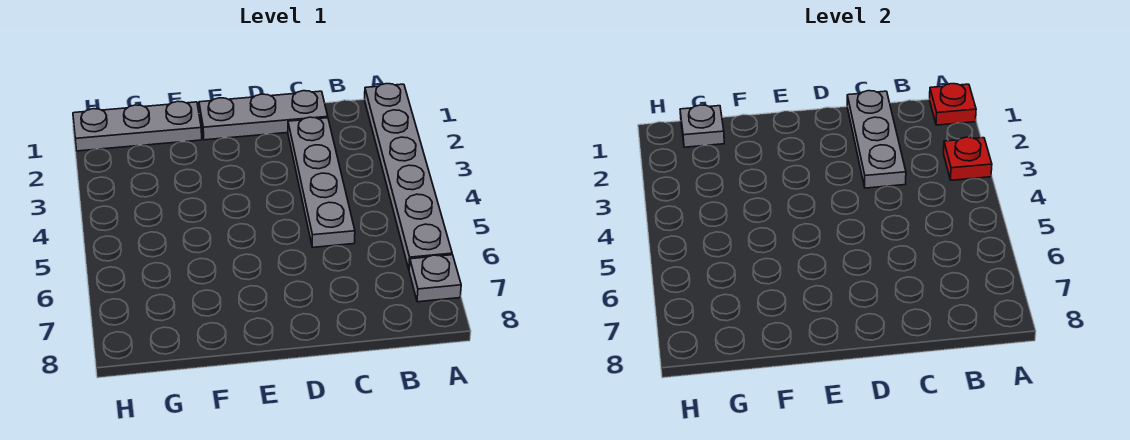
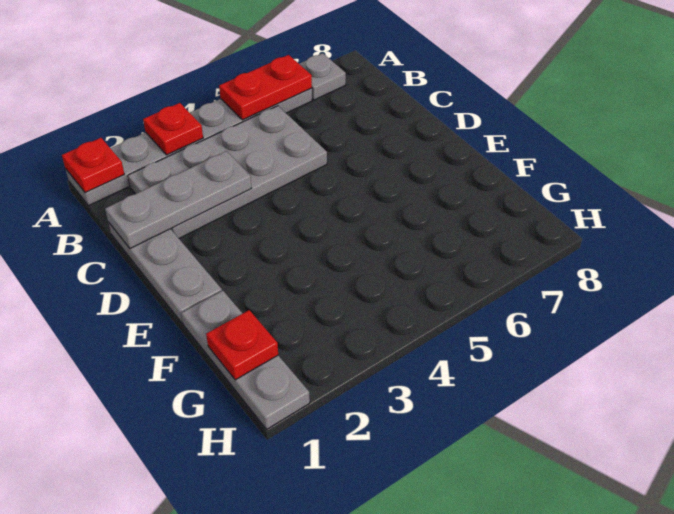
none -> red 1x2 plate [219,55,312,120]
grey 1x4 plate [288,117,355,247] -> grey 2x4 plate [128,106,327,238]
grey 1x1 plate [680,105,724,147] -> red 1x1 plate [206,310,278,380]

